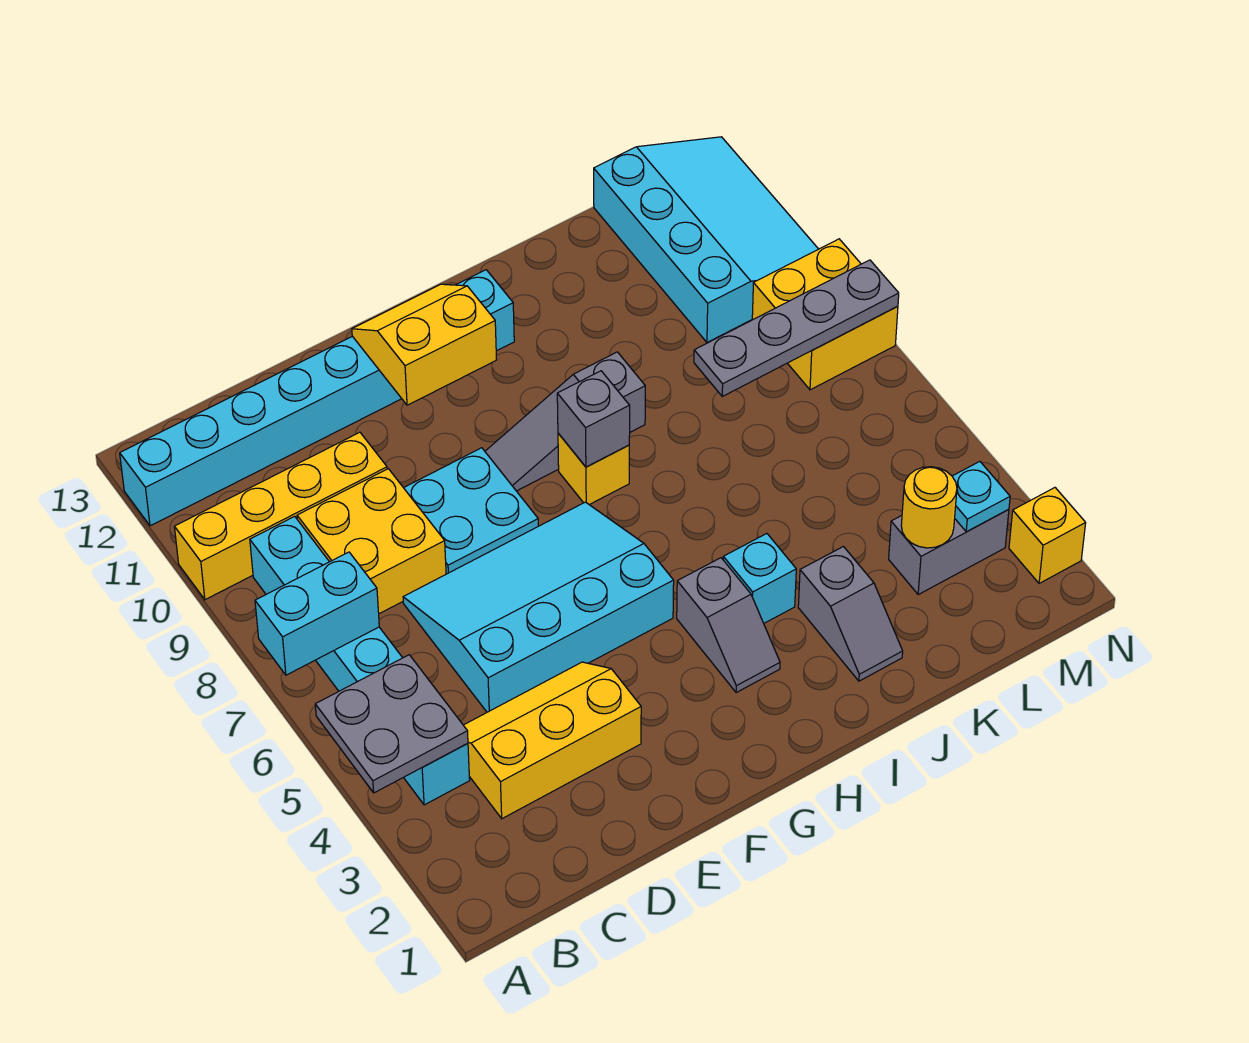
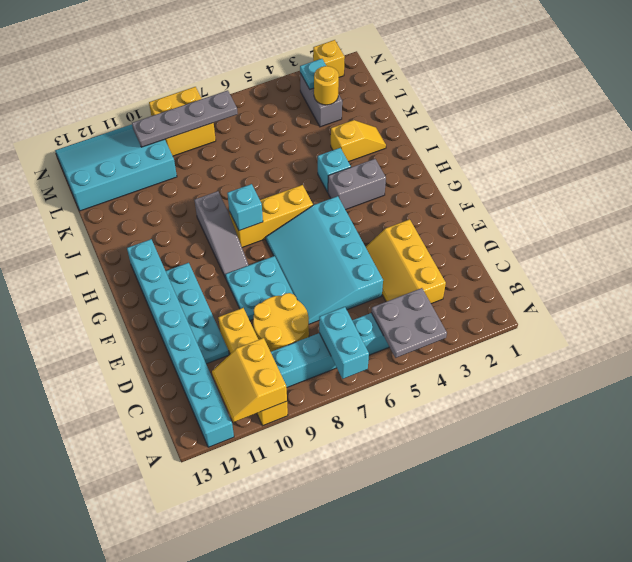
yellow 2x2 brick [297,469,446,614] -> yellow 2x2 round brick [253,293,309,352]
none -> cyan 1x4 plate [166,263,229,364]
yellow 2x2 slope [352,284,497,405] -> yellow 2x2 slope moved to [212,338,287,422]
grey 1x2 slope [677,558,780,693] -> grey 1x2 brick [328,159,386,210]
yellow 1x1 brick [558,433,629,505] -> yellow 1x3 brick [229,185,313,247]
grey 1x1 brick [557,371,630,467] -> cyan 1x1 brick [227,184,263,231]
grey 1x2 slope [798,547,903,681] -> yellow 1x2 slope [331,120,386,162]
grey 1x4 plate [694,260,899,396] -> grey 1x4 plate turned to [132,90,238,147]

